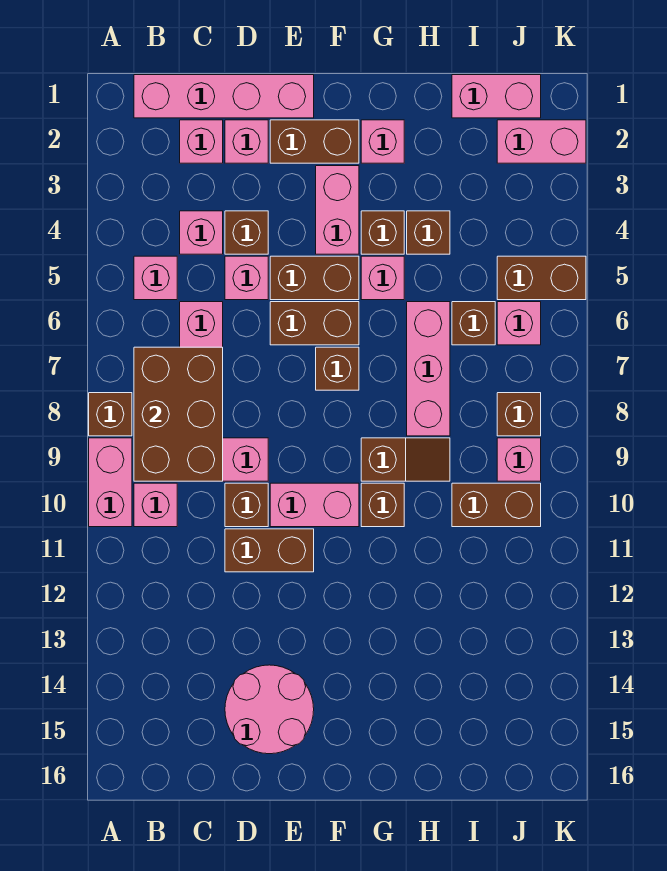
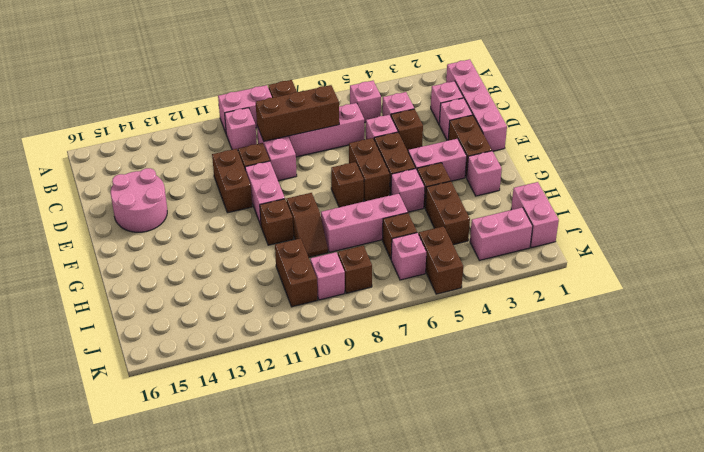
brown 2x3 brick [134,347,223,481] -> brown 1x3 brick [256,85,339,141]
brown 1x1 brick [407,211,450,254] -> brown 1x2 brick [425,181,470,245]
pink 1x2 brick [497,120,586,163] -> pink 1x2 brick turned to [470,207,533,260]

